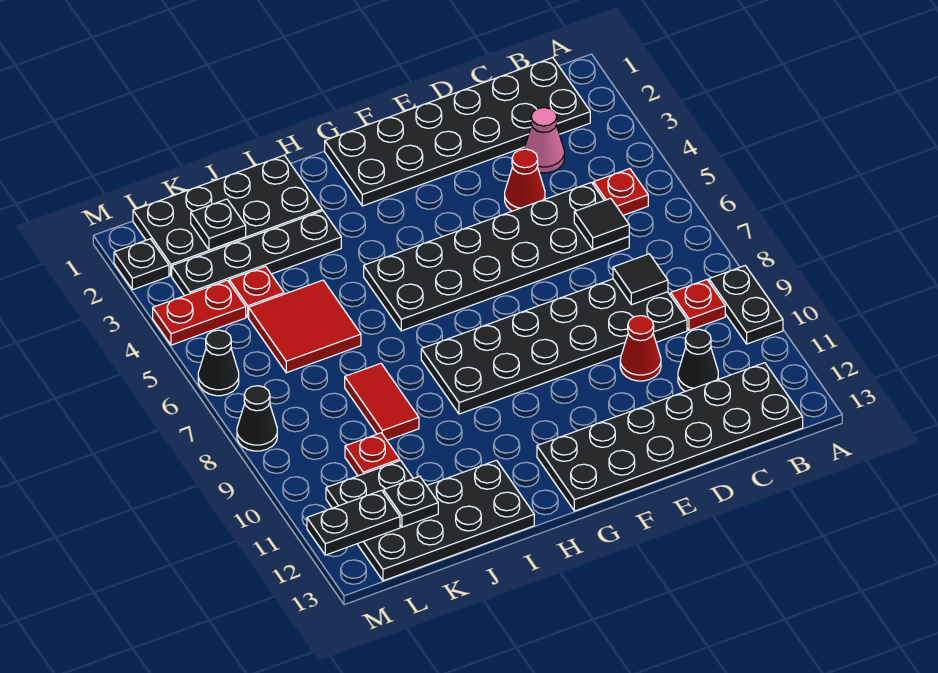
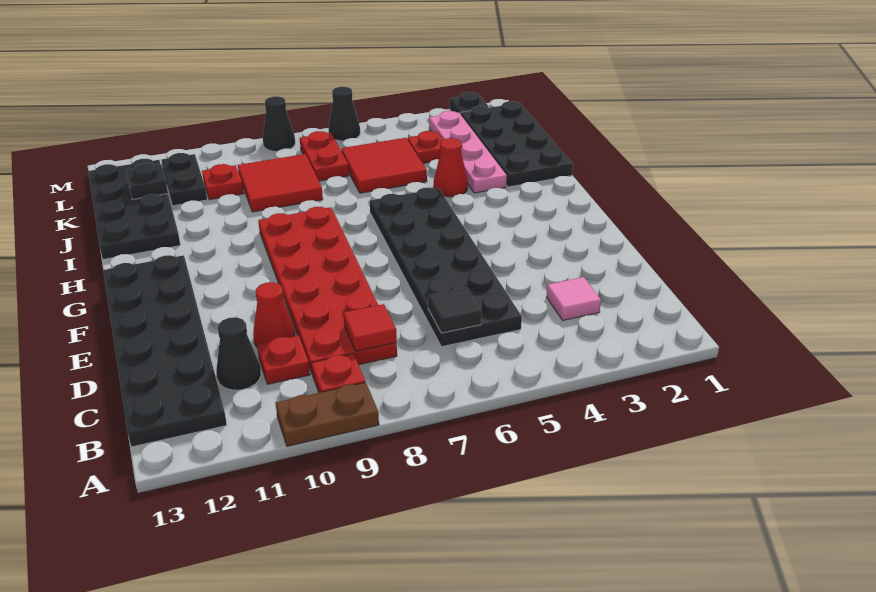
black 1x2 plate [709,266,783,344] -> brown 1x2 plate [276,382,379,446]
black 2x6 plate [325,58,590,206] -> none
red 1x1 plate [593,169,648,215] -> red 1x1 plate moved to [257,336,310,384]
pink 1x1 cone [524,107,564,173] -> pink 1x1 tile [547,277,601,320]
black 2x6 plate [421,279,687,414] -> red 2x6 plate [258,207,397,373]
black 1x1 tile [613,254,668,305] -> red 1x1 tile [343,304,397,351]
red 1x1 cone [505,149,545,211] -> red 1x1 cone moved to [434,138,468,197]
black 1x4 plate [172,211,341,296] -> pink 1x4 plate [429,111,507,193]
red 1x2 tile [345,363,419,440] -> red 2x2 tile [238,154,323,212]
black 1x1 plate [191,199,246,250] -> none
red 1x2 plate [153,280,246,345] -> red 1x2 plate moved to [300,131,349,181]
black 1x2 plate [307,490,400,555] -> none

